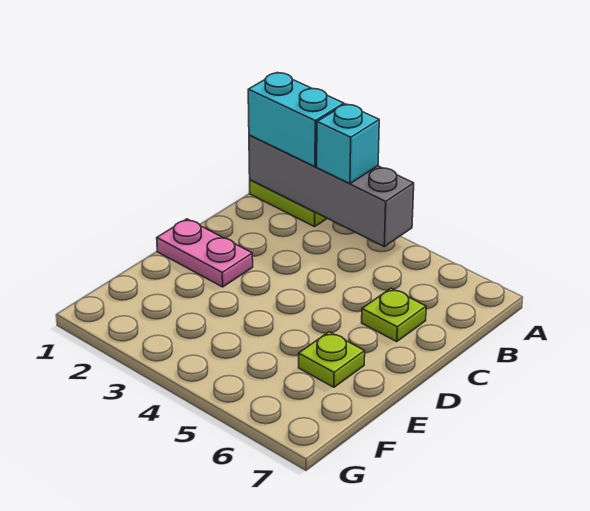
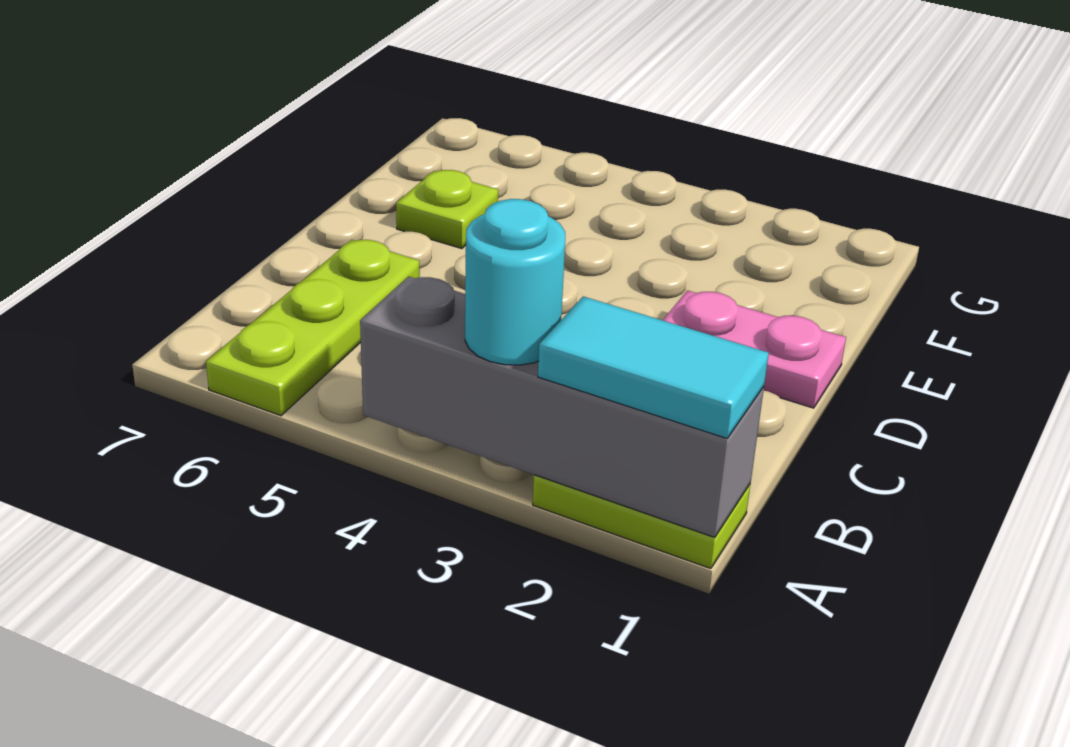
cyan 1x2 brick [248,73,344,167] -> cyan 1x2 tile [538,296,769,438]
cyan 1x1 brick [317,104,379,184] -> cyan 1x1 round brick [465,199,565,365]
lime 1x1 plate [362,288,426,341] -> lime 1x3 plate [206,240,420,416]

